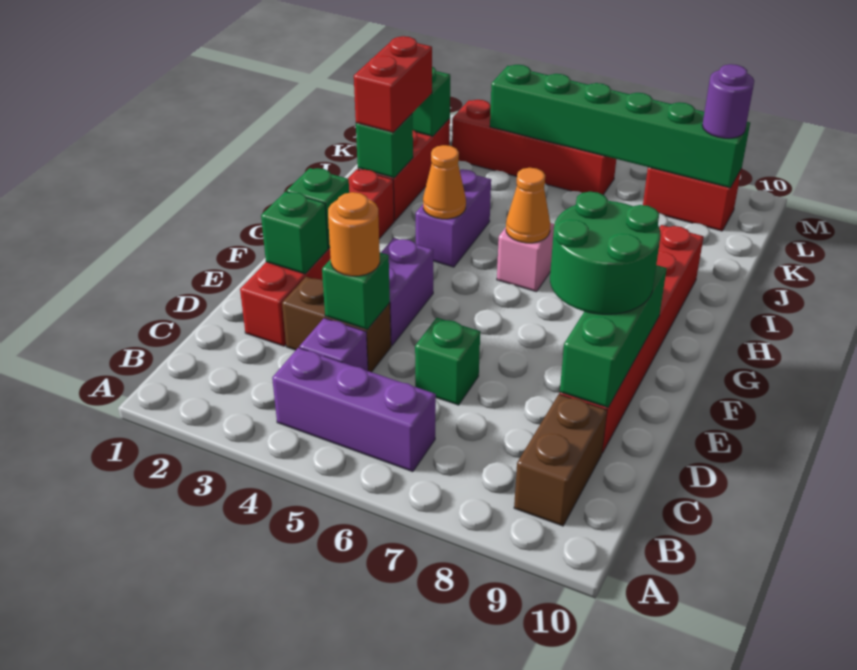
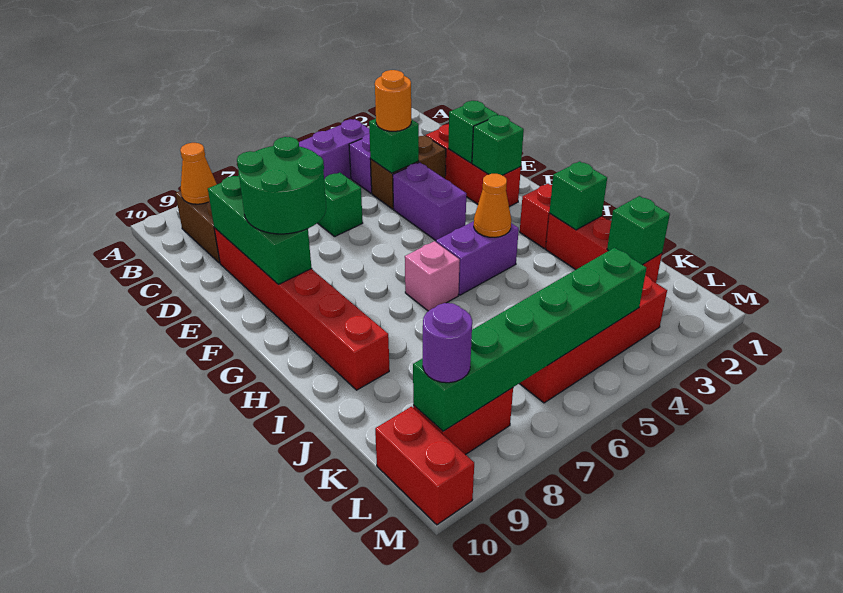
purple 1x2 brick [416,169,491,267] -> purple 1x2 brick turned to [436,221,519,295]
orange 1x1 cone [506,168,550,243] -> orange 1x1 cone moved to [180,143,217,204]
red 1x2 brick [354,36,432,132] -> red 1x2 brick moved to [375,407,474,525]

